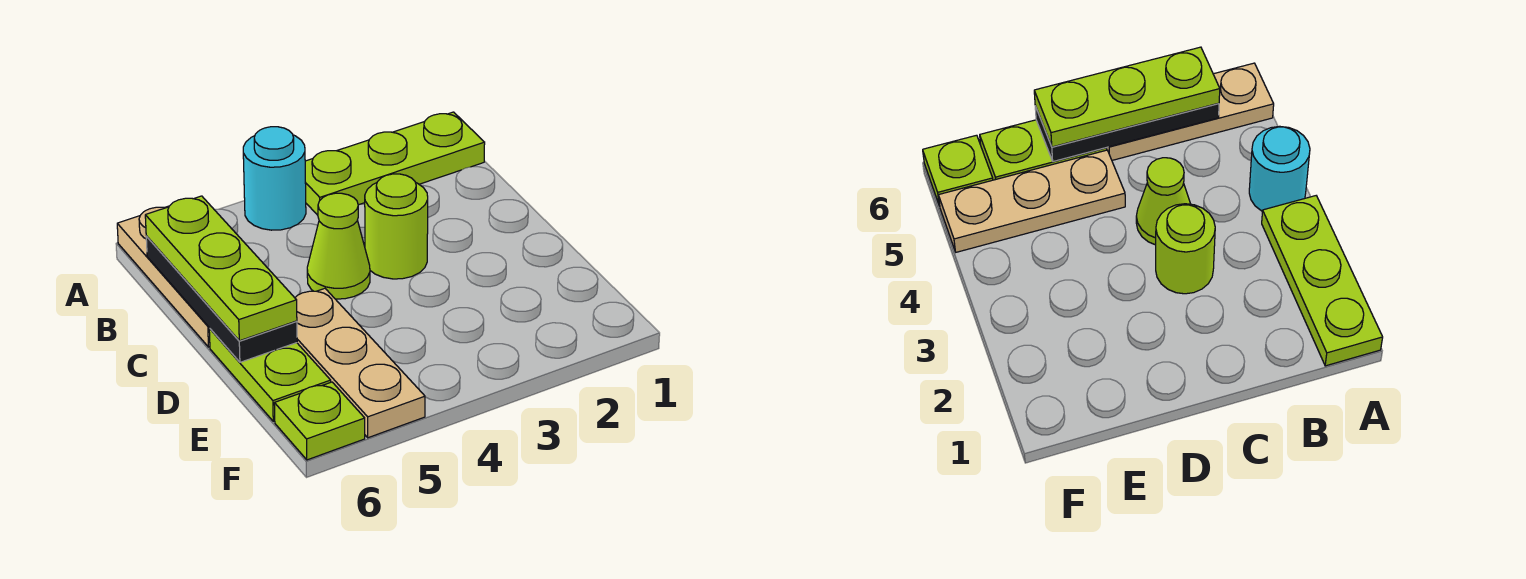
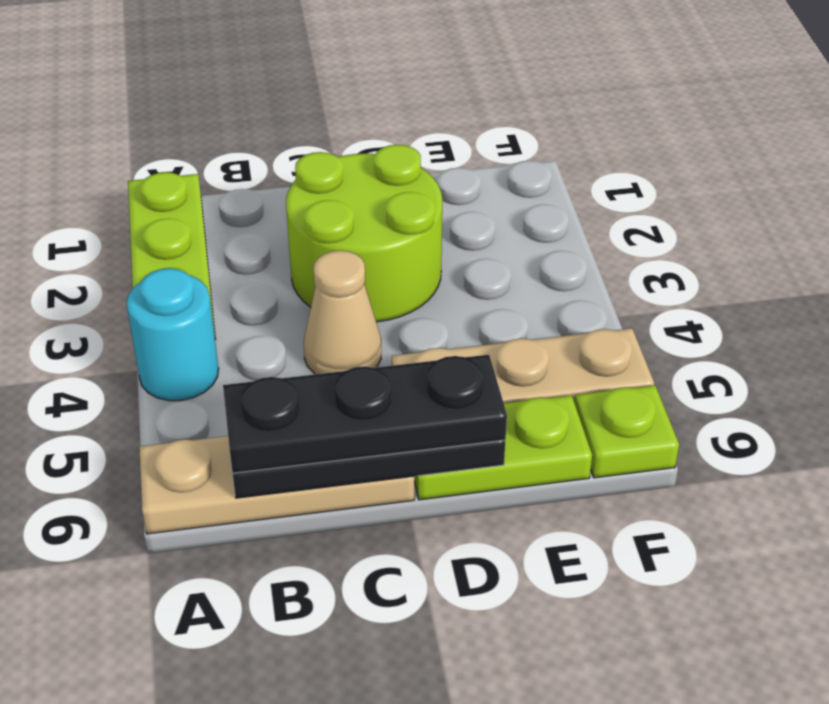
lime 1x3 plate [145,196,297,341] -> black 1x3 plate [223,355,507,473]
lime 1x1 round brick [365,174,428,279] -> lime 2x2 round brick [286,145,442,322]
lime 1x1 cone [307,193,370,299] -> tan 1x1 cone [304,250,381,374]

